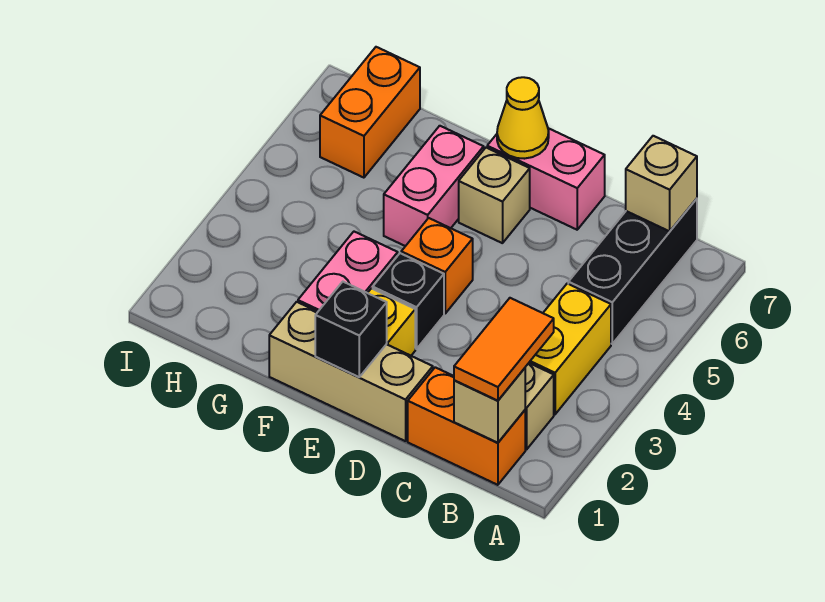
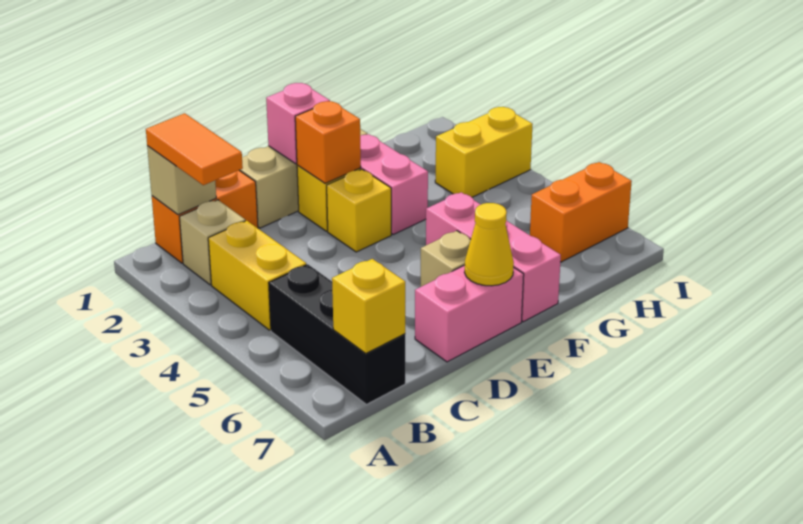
tan 1x1 brick [626,136,697,231] -> yellow 1x1 brick [332,259,405,354]
black 1x1 brick [315,282,387,377] -> pink 1x1 brick [266,83,330,164]
black 1x1 brick [373,253,444,349] -> yellow 1x1 brick [327,169,391,252]
orange 1x1 brick [401,218,473,313] -> orange 1x1 brick moved to [295,101,361,183]
pink 1x2 brick [384,126,484,246] -> pink 1x3 brick [426,192,561,322]
none -> yellow 1x2 brick [435,107,533,197]
orange 1x2 brick [320,47,420,178] -> orange 1x2 brick turned to [530,162,632,262]

